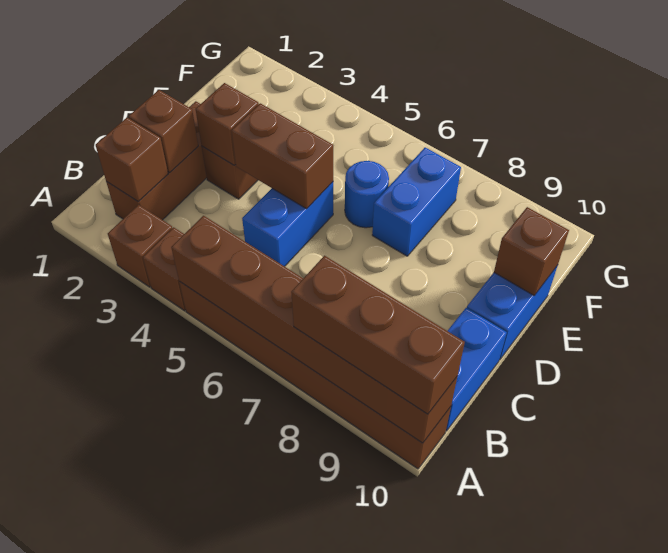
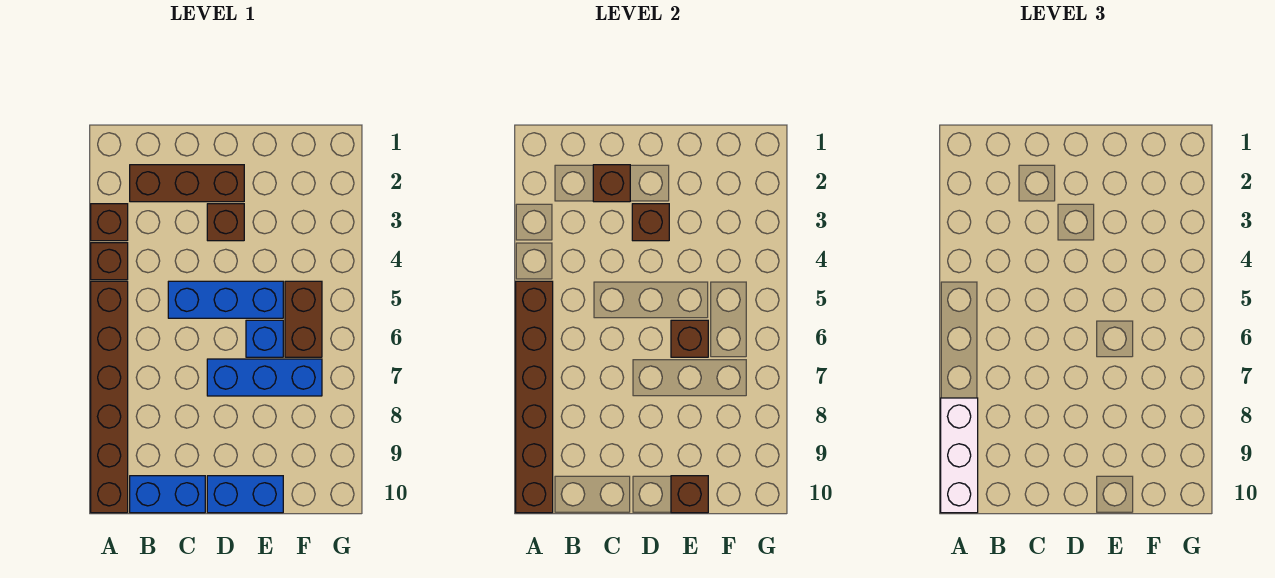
brown 1x3 brick [291,256,465,414] -> white 1x3 brick [941,398,978,513]
brown 1x1 brick [96,118,168,202] -> brown 1x1 brick moved to [671,320,708,357]
blue 1x2 brick [242,182,333,266] -> blue 1x3 brick [168,281,283,318]
brown 1x2 brick [232,103,333,209] -> brown 1x2 brick moved to [285,281,322,357]
blue 1x1 round brick [345,161,389,228] -> blue 1x1 brick [246,320,283,357]
blue 1x2 brick [372,147,461,256] -> blue 1x3 brick [207,359,322,396]

